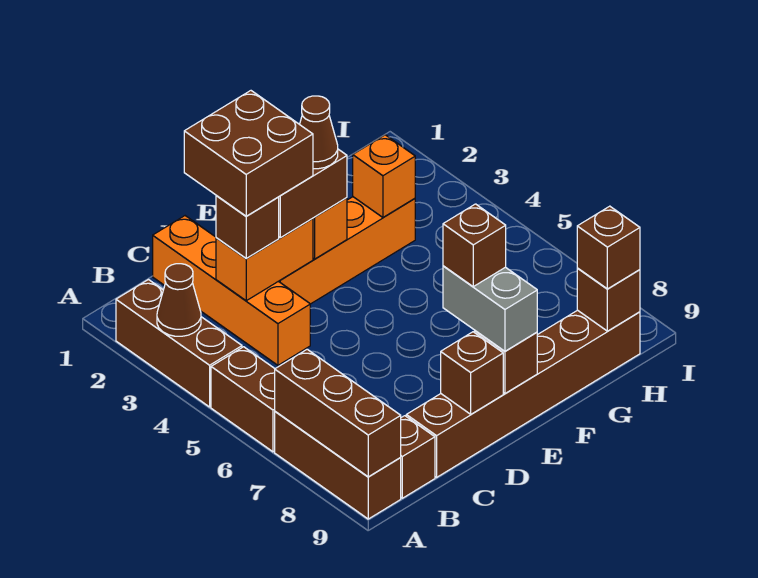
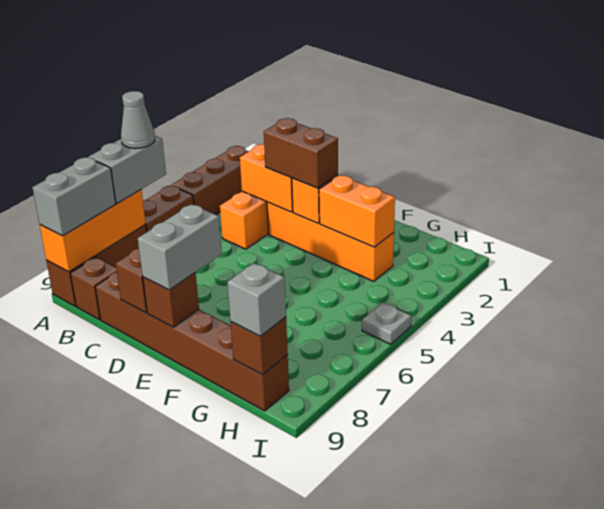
brown 1x1 cone [157,264,201,336] -> none
none -> grey 1x2 brick [89,136,166,203]
none -> grey 1x1 cone [121,91,155,149]
brown 1x3 brick [275,349,401,477] -> orange 1x3 brick [40,190,146,272]
none -> grey 1x2 brick [32,157,116,236]
brown 2x2 brick [184,91,313,216] -> none
brown 1x1 brick [216,195,279,259] -> none
brown 1x1 cone [300,96,338,169] -> none
brown 1x1 brick [443,204,506,286] -> none
orange 1x1 brick [353,135,415,217] -> orange 1x2 brick [319,175,395,247]
brown 1x1 brick [577,206,640,289] -> grey 1x1 brick [227,263,286,336]
none -> grey 1x1 plate [362,302,411,344]

